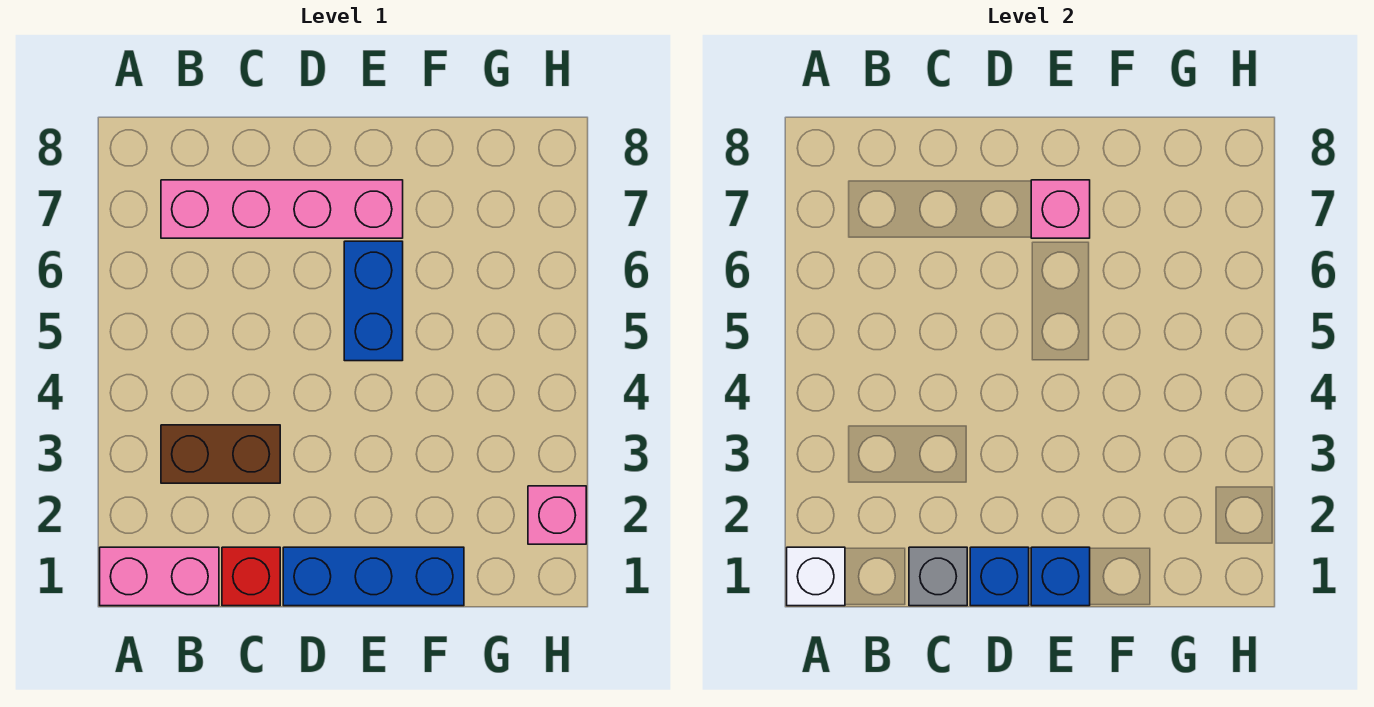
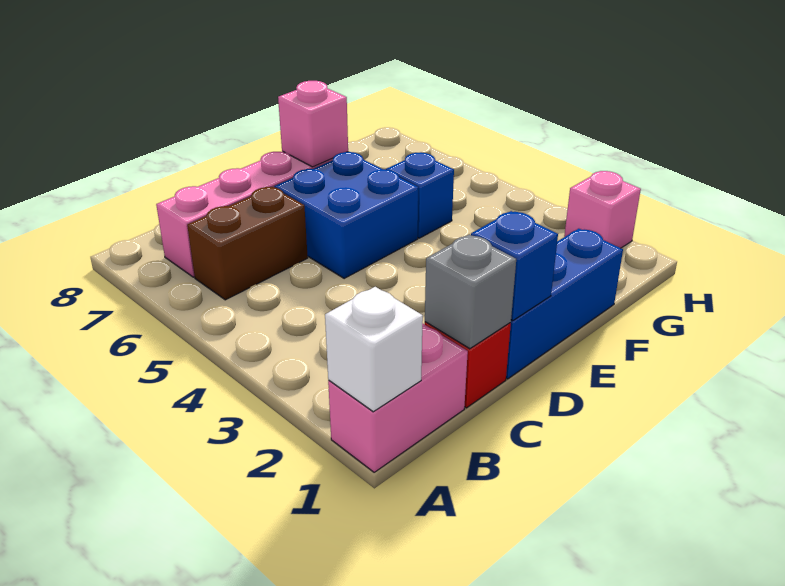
brown 1x2 brick [161,425,280,483] -> brown 1x2 brick moved to [187,187,308,300]
blue 1x1 brick [1031,547,1090,606] -> blue 1x1 brick moved to [386,152,454,238]
blue 1x2 brick [344,241,403,361] -> blue 2x2 brick [274,152,418,278]

